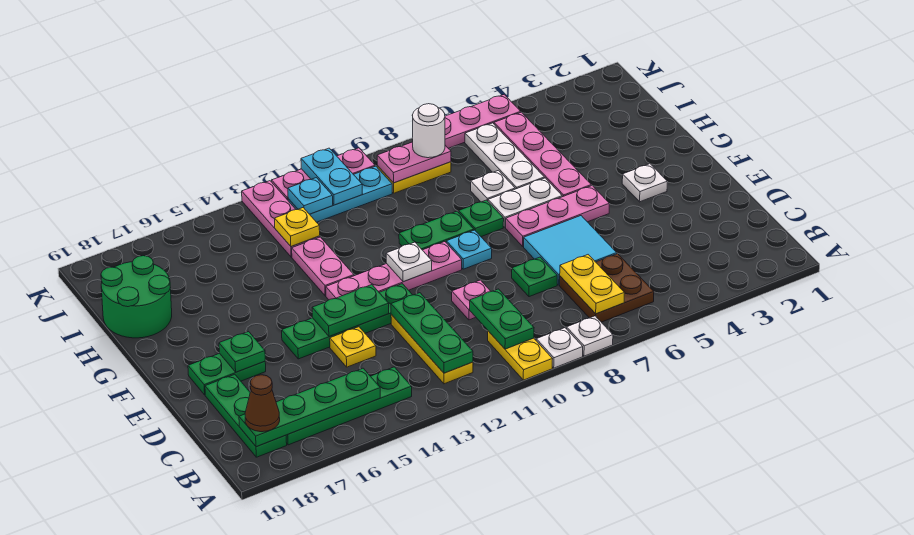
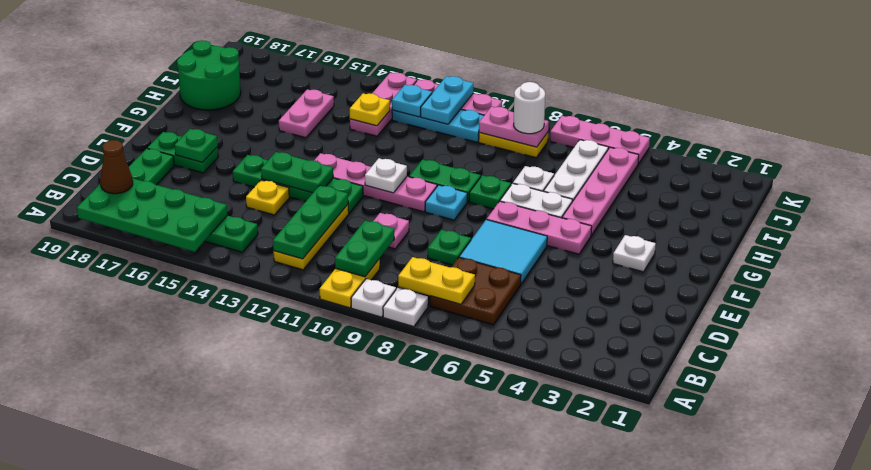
yellow 1x2 plate [560,255,624,314] -> yellow 1x2 plate turned to [398,257,475,304]
green 1x4 plate [239,368,380,447] -> green 2x4 plate [77,178,227,252]
pink 1x2 plate [292,237,354,296] -> pink 1x2 plate moved to [279,89,334,138]

